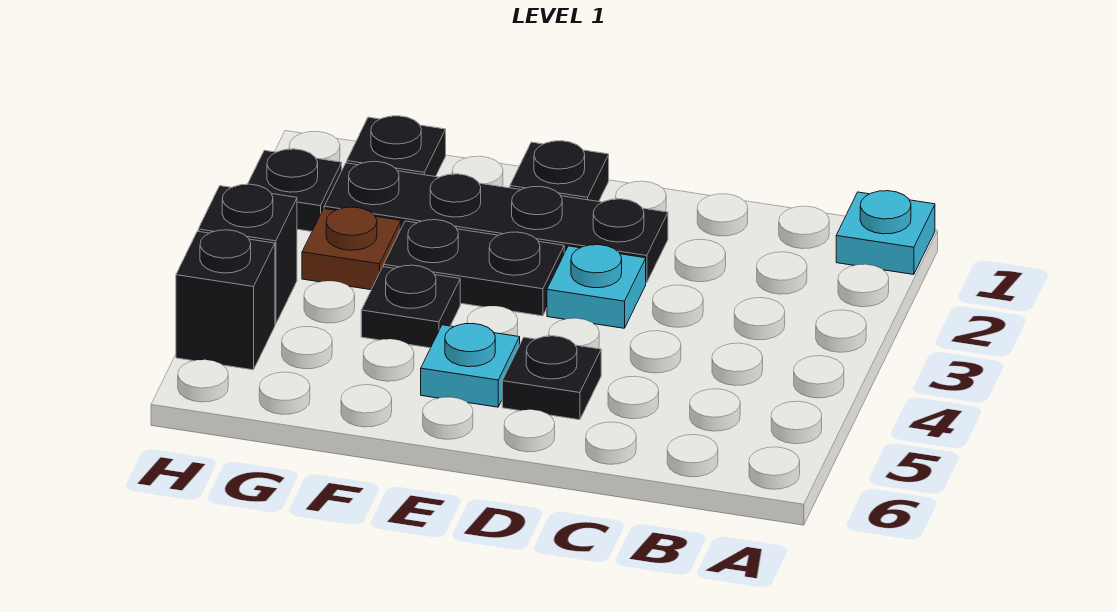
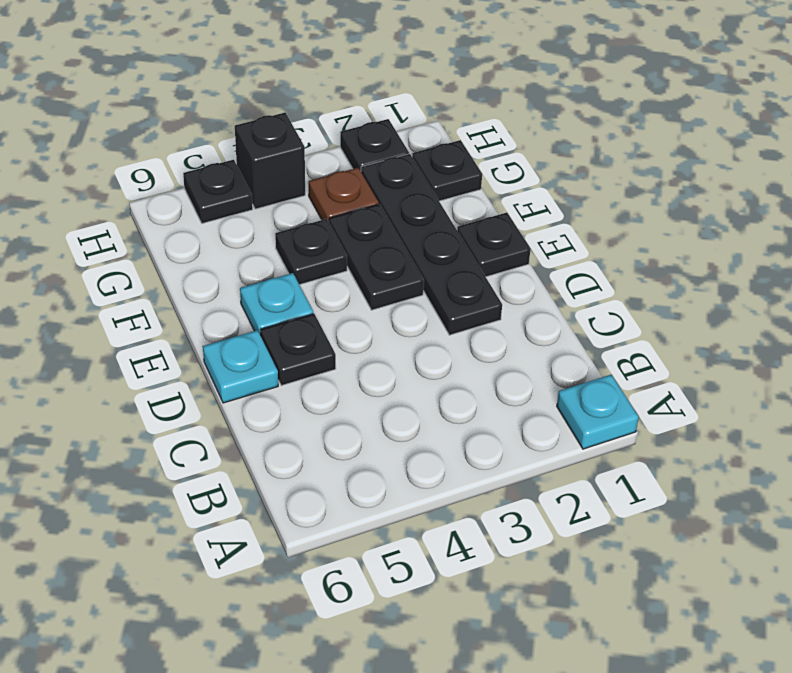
cyan 1x1 plate [547,245,646,328] -> cyan 1x1 plate moved to [203,330,278,403]
black 1x1 brick [176,230,275,370] -> black 1x1 plate [183,160,253,223]

